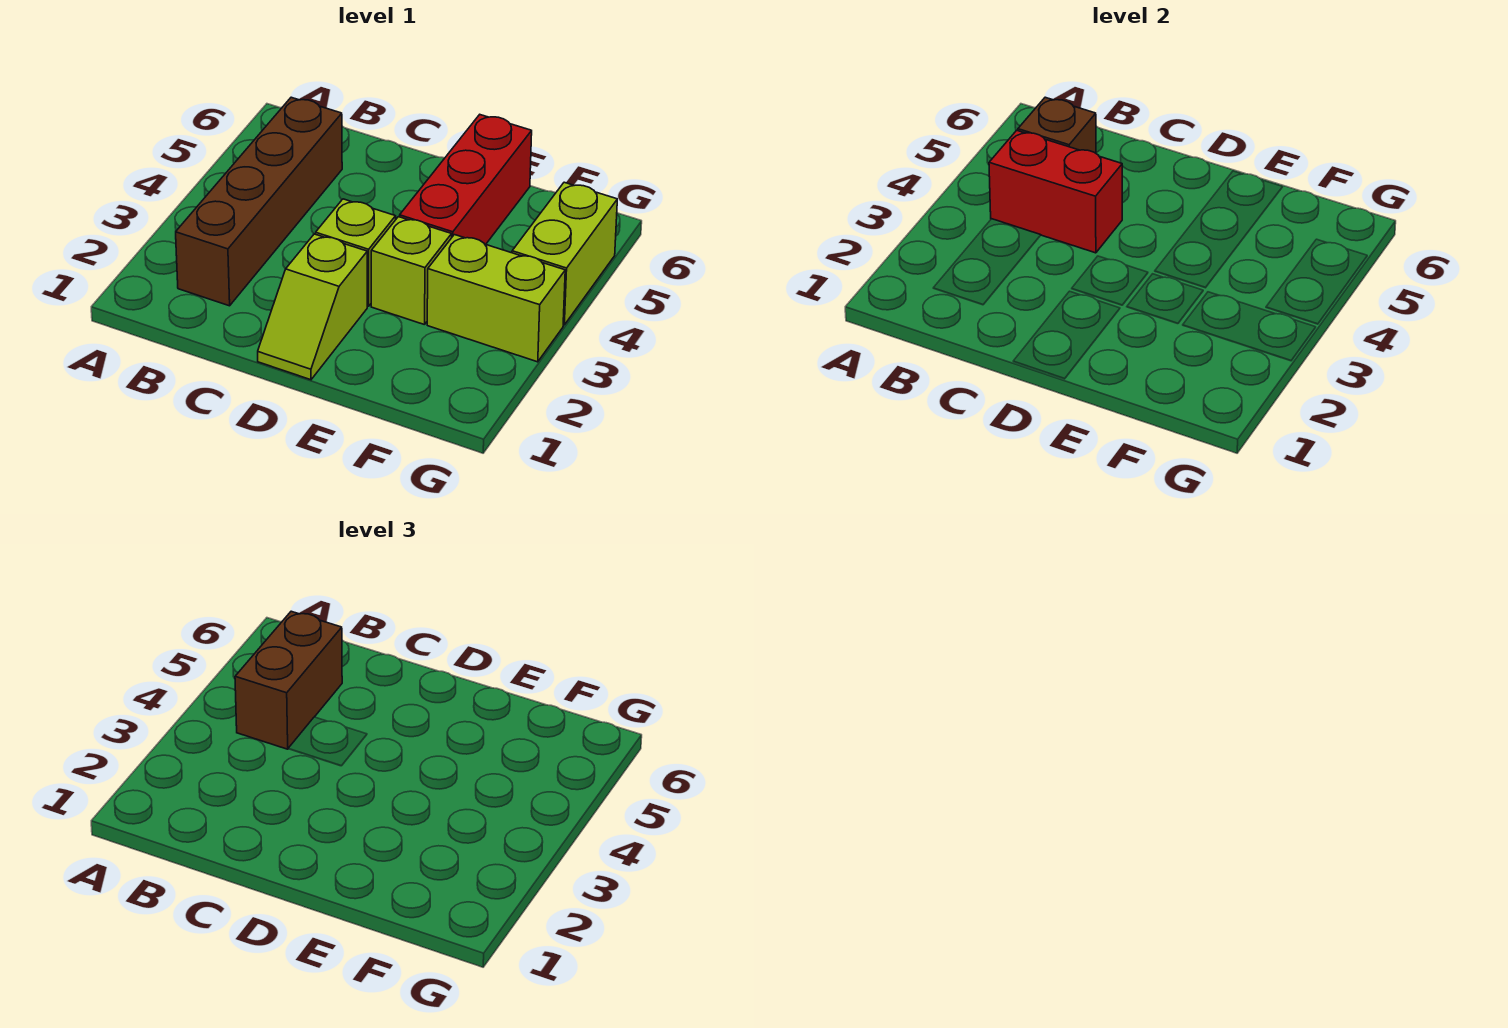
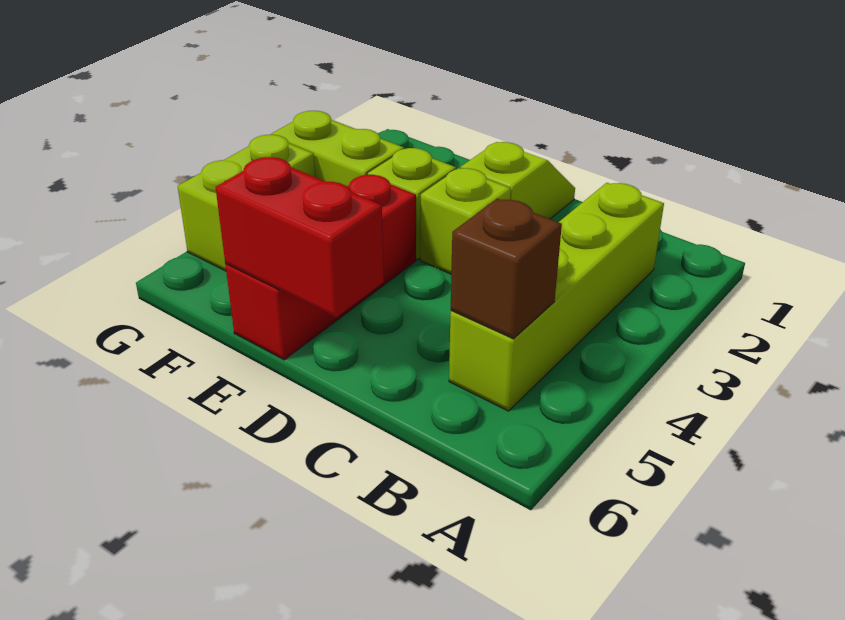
brown 1x4 brick [176,97,342,306] -> lime 1x4 brick [449,183,664,411]
red 1x2 brick [989,130,1122,253] -> red 1x2 brick moved to [216,157,384,318]
brown 1x2 brick [235,611,342,749] -> none

